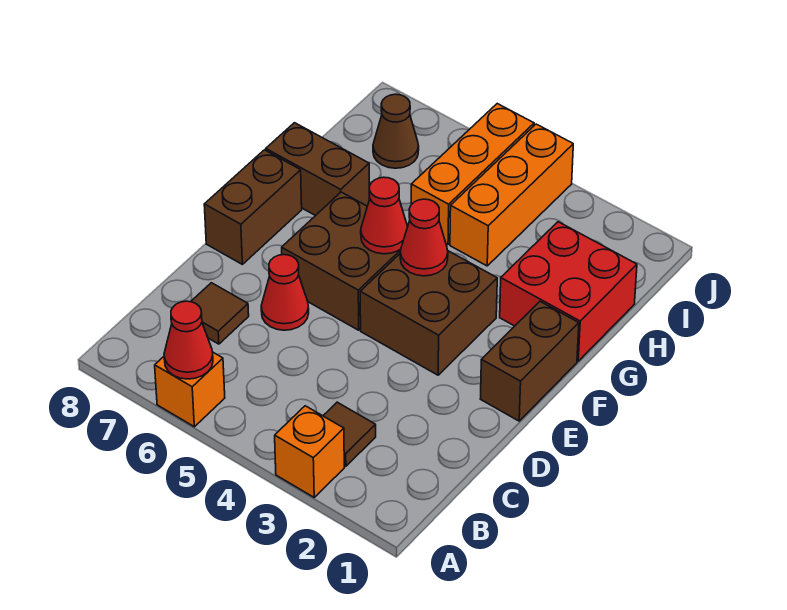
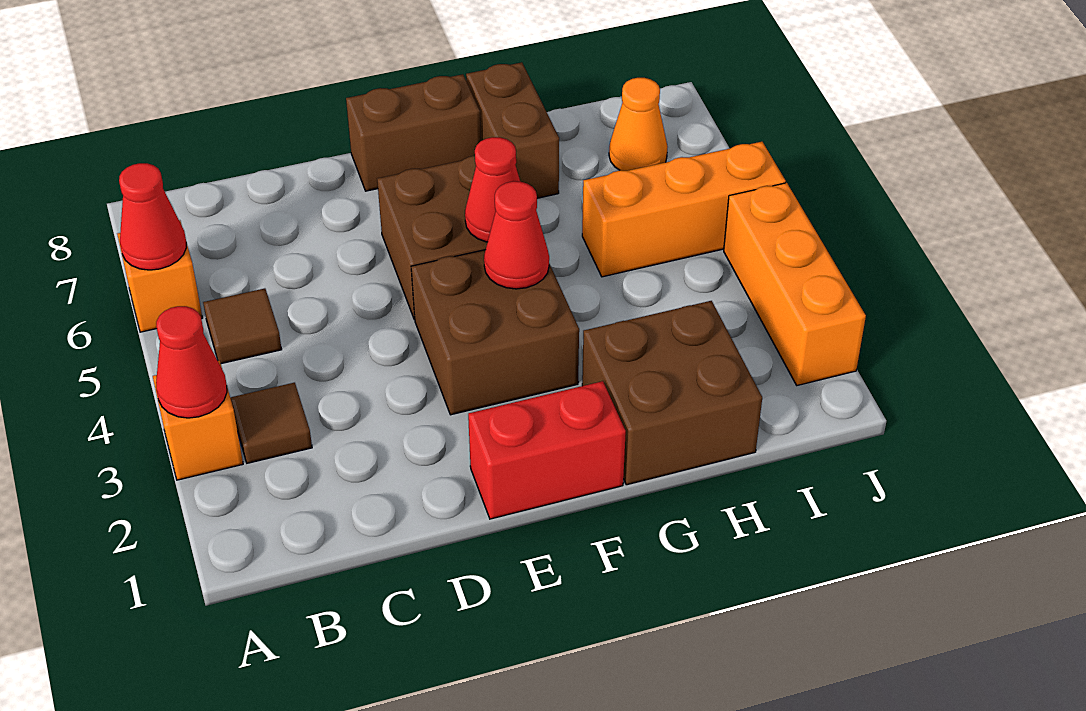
brown 1x1 tile [191,283,249,344] -> brown 1x1 tile moved to [203,288,282,364]
red 1x1 cone [261,255,309,330] -> red 1x1 cone moved to [156,306,227,418]
brown 1x2 brick [480,302,579,421] -> red 1x2 brick [468,381,626,519]
red 2x2 brick [500,222,637,361] -> brown 2x2 brick [582,301,762,485]
orange 1x3 brick [450,124,573,266] -> orange 1x3 brick turned to [724,183,866,385]
brown 1x1 cone [373,94,419,168] -> orange 1x1 cone [609,78,668,171]

